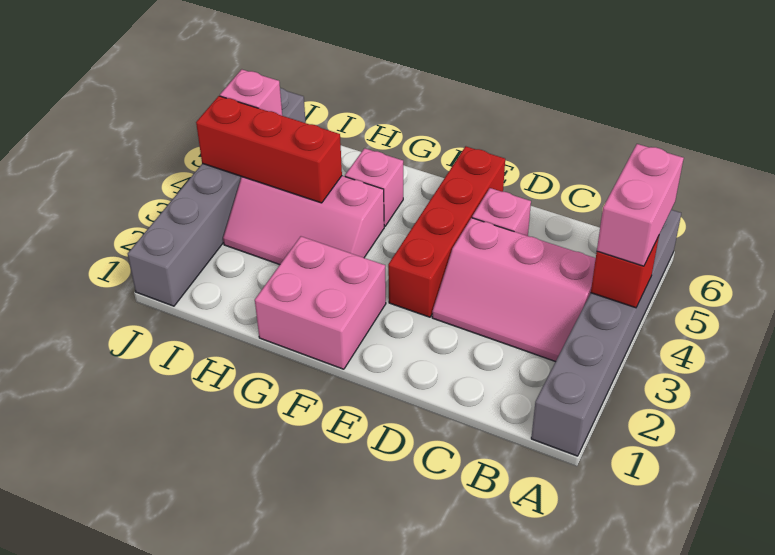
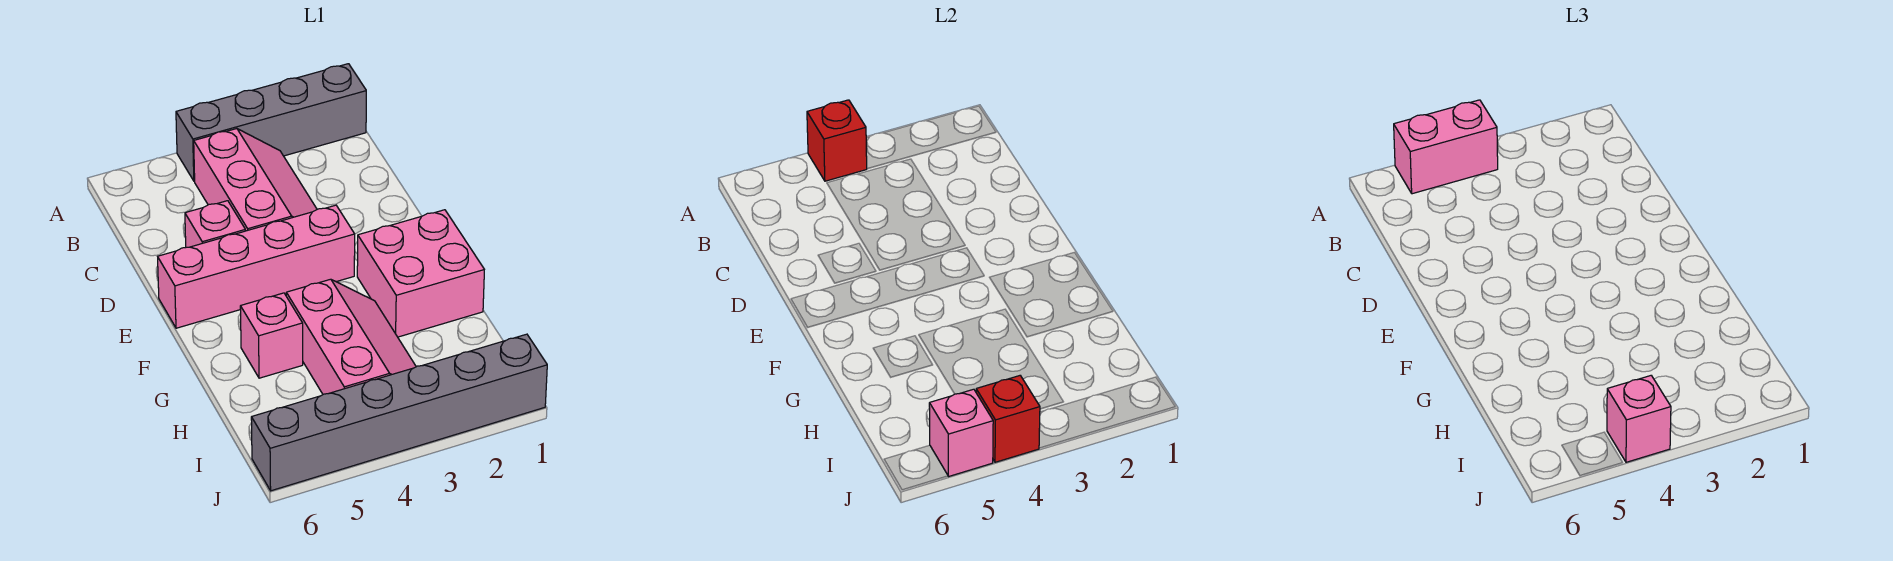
grey 1x6 brick [531,210,681,456] -> grey 1x4 brick [176,64,366,181]
red 1x4 brick [388,146,505,317] -> pink 1x4 brick [158,205,355,328]
red 1x3 brick [196,96,342,203] -> red 1x1 brick [976,376,1040,462]
none -> pink 1x1 brick [1607,376,1671,462]

